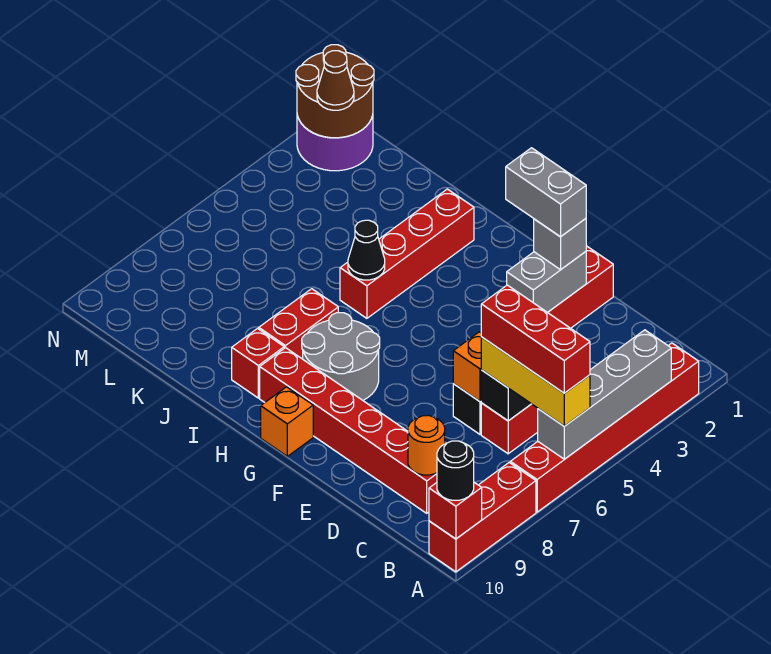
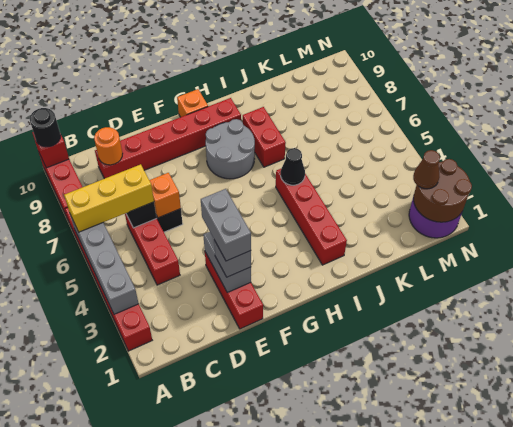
red 1x3 brick [481,285,590,393] -> none
grey 1x2 brick [506,148,586,237] -> grey 1x2 brick turned to [201,189,251,261]
red 1x1 brick [232,329,284,398] -> none

